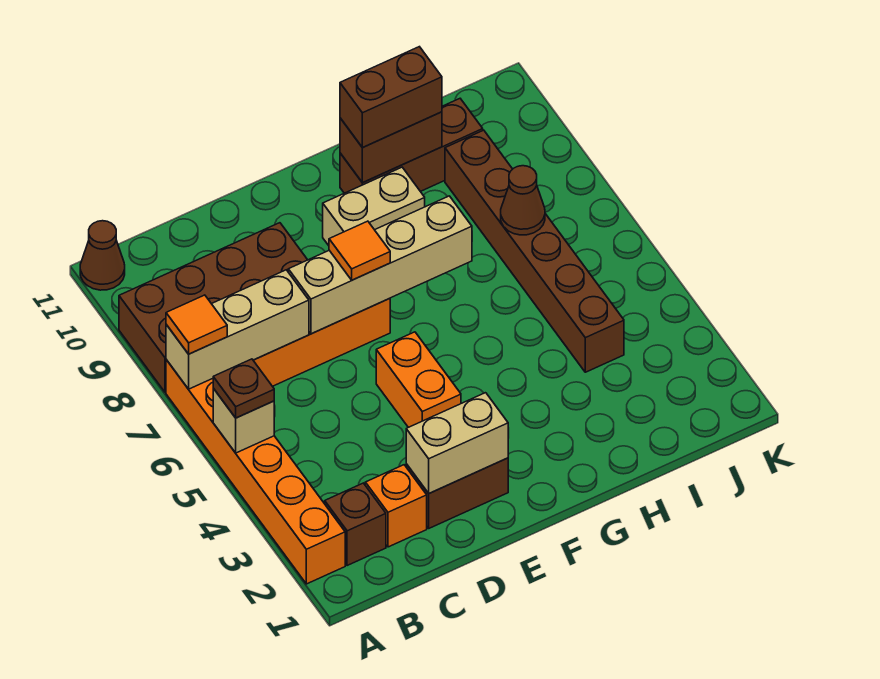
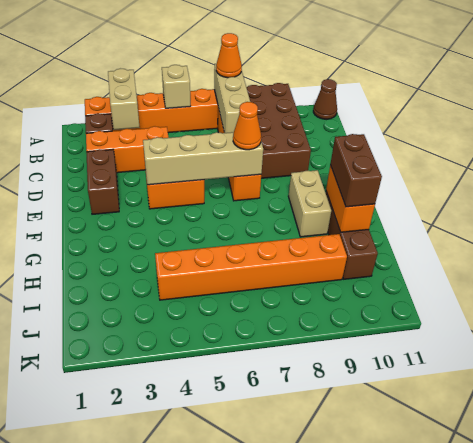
brown 1x1 plate [213,359,274,418] -> none
orange 1x1 tile [166,295,227,354] -> orange 1x1 cone [216,33,242,78]
orange 1x1 brick [365,465,427,547] -> orange 1x3 brick [86,126,169,173]
tan 1x2 brick [406,393,508,493] -> tan 1x2 brick moved to [108,69,140,130]
tan 1x4 brick [288,196,472,334] -> tan 1x4 brick turned to [143,132,263,185]
orange 1x1 tile [329,221,390,280] -> orange 1x1 cone [233,102,261,150]
brown 1x2 brick [340,112,442,183] -> orange 1x2 brick [326,165,375,232]
brown 1x6 brick [445,130,624,372] -> orange 1x6 brick [155,234,347,300]
brown 1x1 cone [501,166,545,235] -> none

